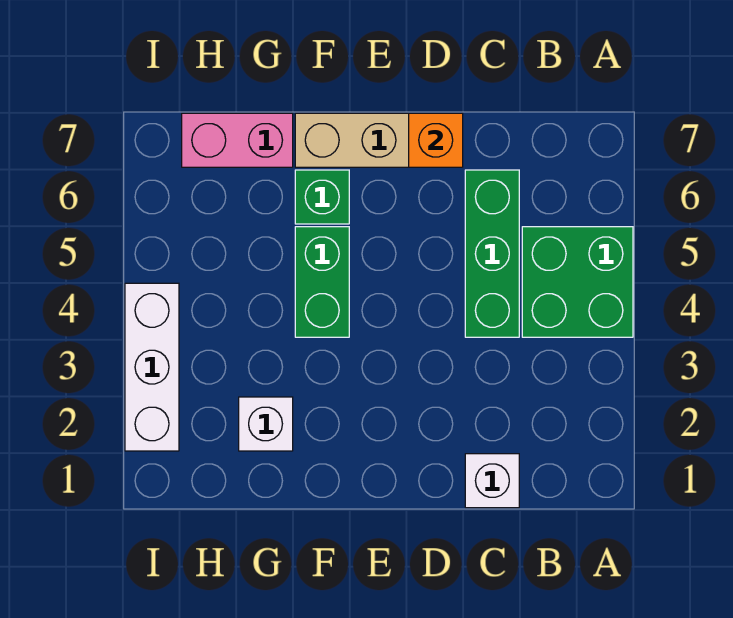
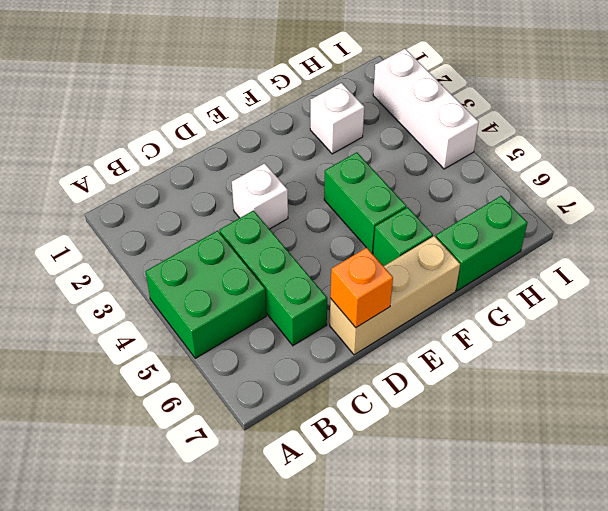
white 1x1 brick [465,454,519,508] -> white 1x1 brick moved to [232,163,288,229]
pink 1x2 brick [182,113,293,167] -> green 1x2 brick [436,196,527,291]

